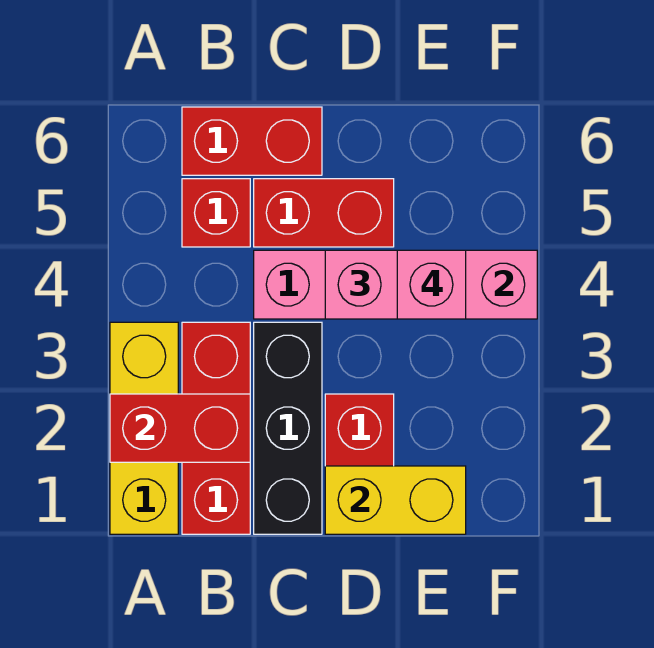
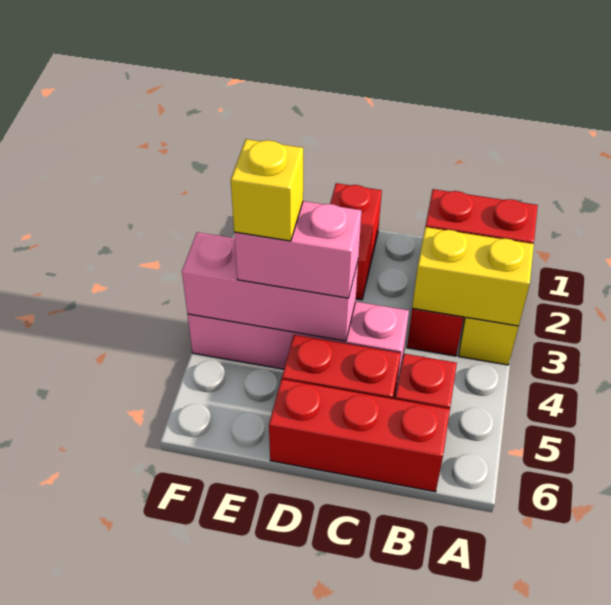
red 1x2 brick [182,107,322,175] -> red 1x3 brick [269,379,450,492]
black 1x3 brick [254,322,322,534] -> none
yellow 1x2 brick [325,466,466,534] -> yellow 1x2 brick moved to [412,227,534,326]
pink 1x1 brick [397,250,466,319] -> yellow 1x1 brick [231,139,303,241]

